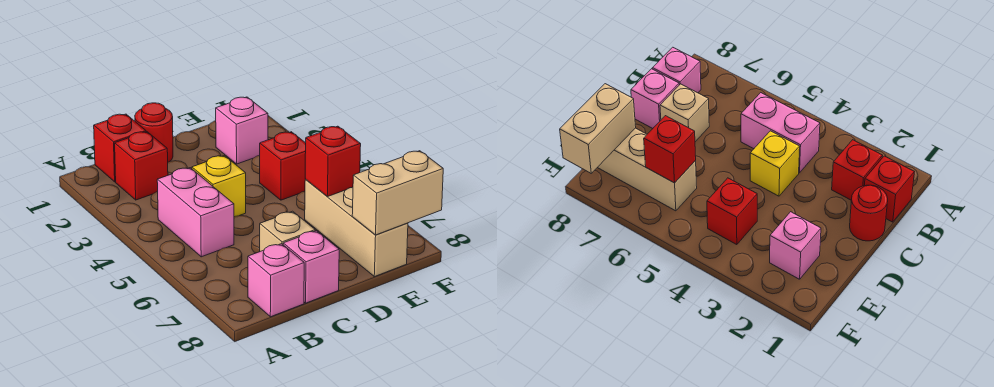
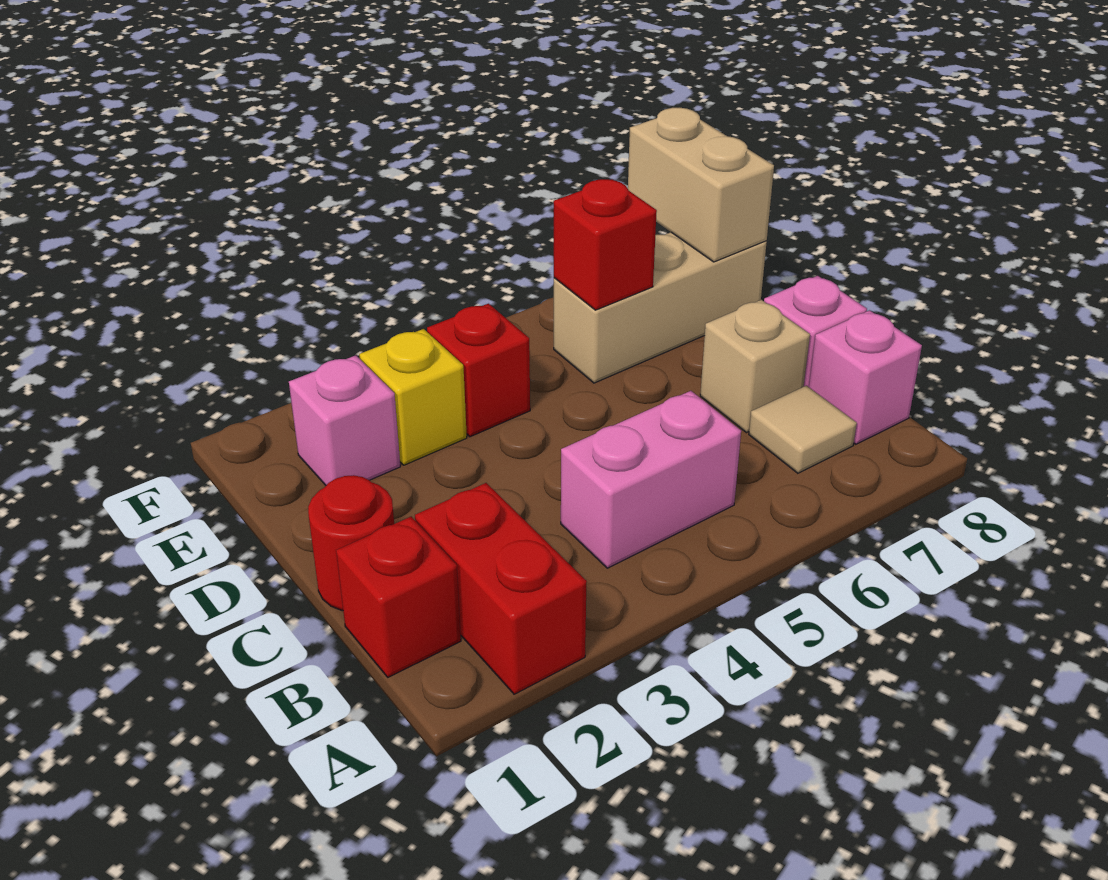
red 1x1 brick [115,132,168,200] -> red 1x2 brick [415,483,587,694]
none -> tan 1x1 tile [749,385,857,473]
yellow 1x1 brick [192,156,246,217] -> yellow 1x1 brick moved to [359,329,467,465]

